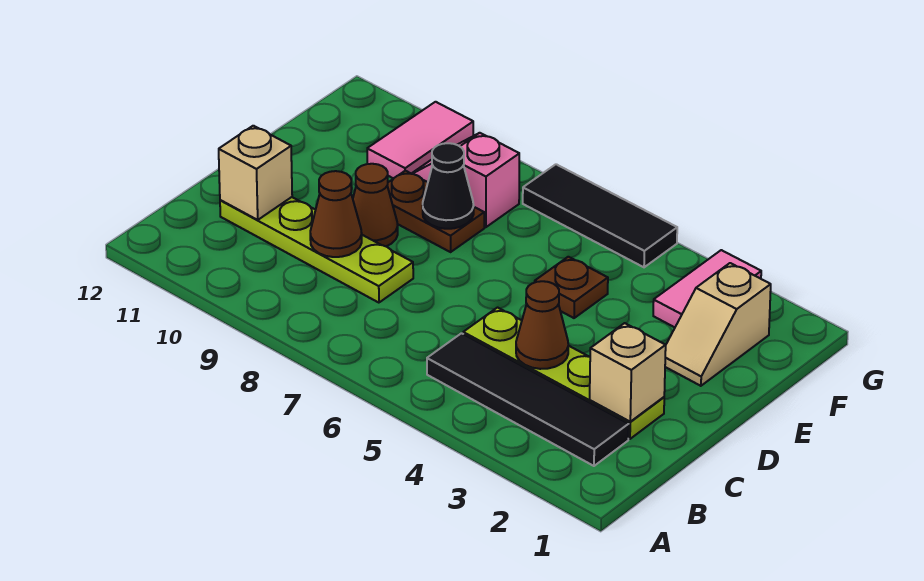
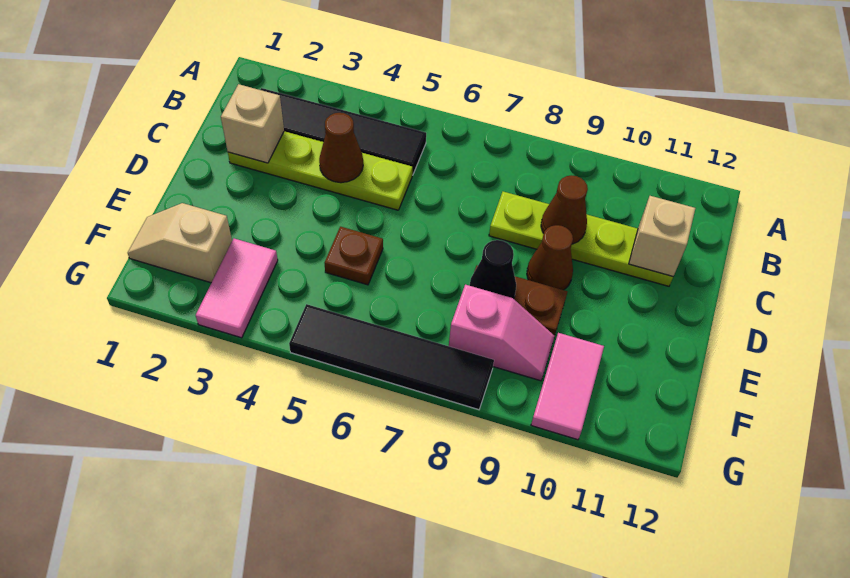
tan 1x2 slope [665,263,771,386] -> tan 1x2 slope turned to [128,203,232,283]
black 1x3 tile [523,164,677,267] -> black 1x4 tile [289,304,494,410]

